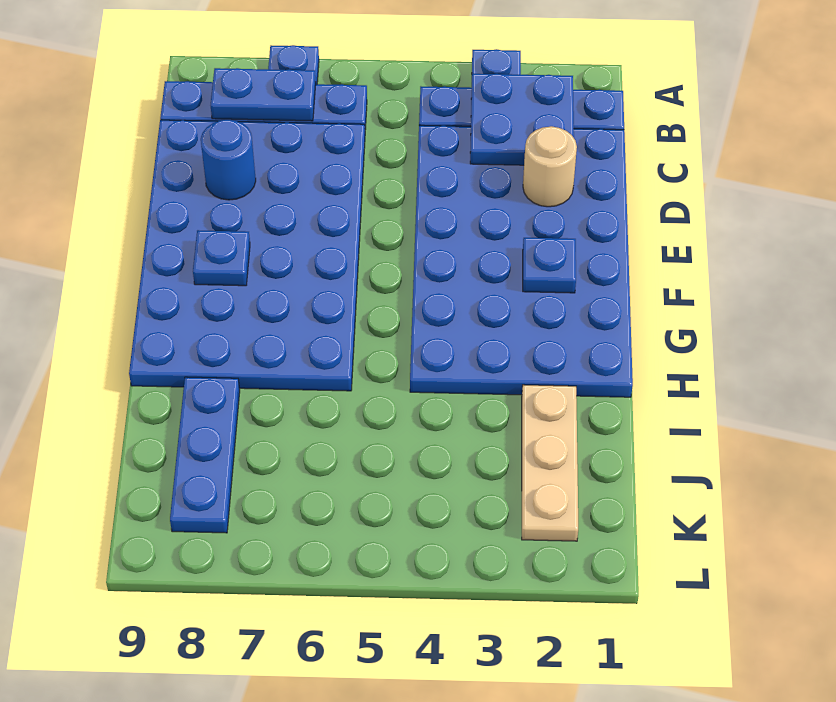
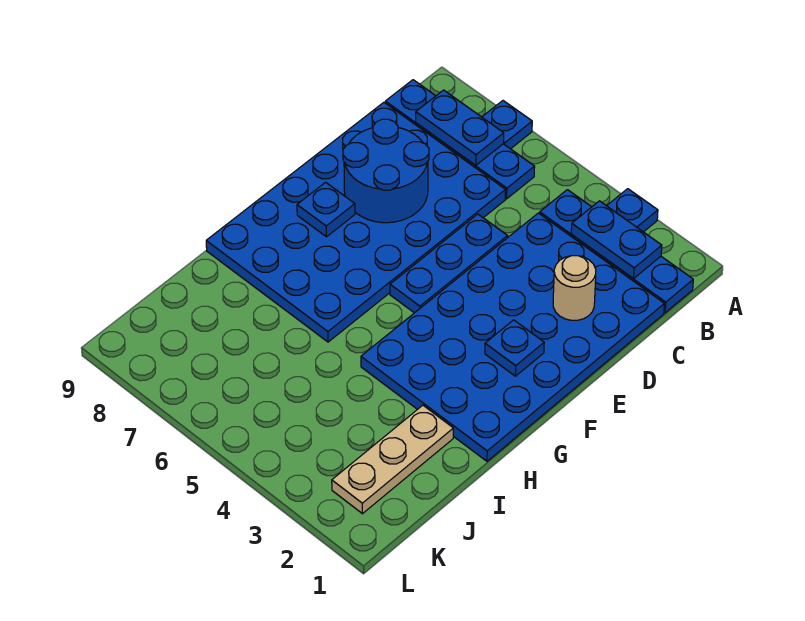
blue 2x2 plate [470,74,574,165] -> blue 1x2 plate [571,201,662,279]
blue 1x1 round brick [201,120,256,200] -> blue 2x2 round brick [343,119,429,223]
blue 1x3 plate [170,377,240,533] -> blue 1x3 plate moved to [390,214,508,313]

